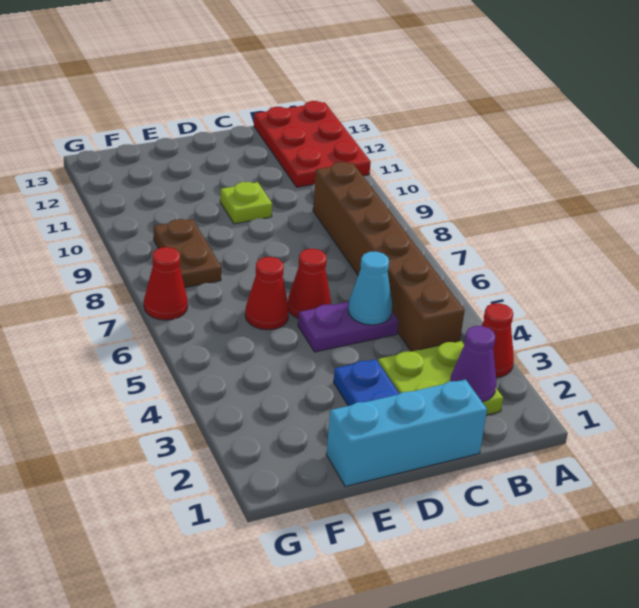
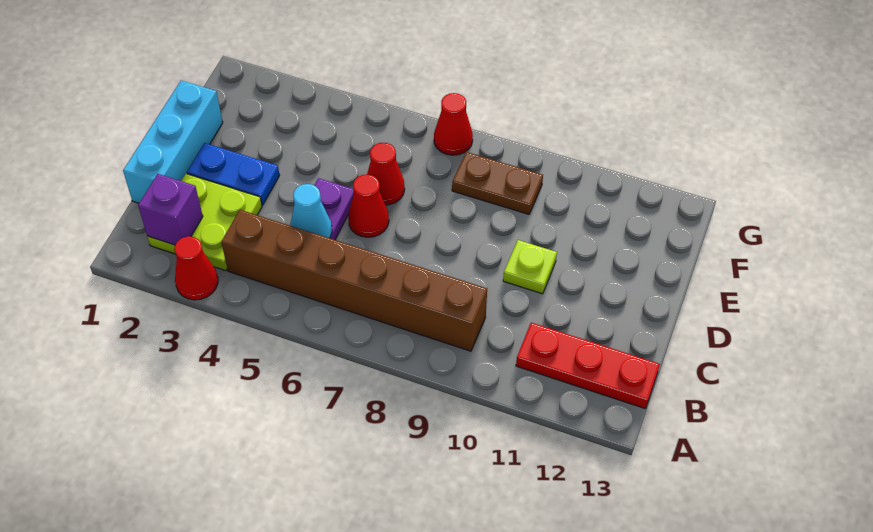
red 2x3 plate [254,101,371,187] -> red 1x3 plate [516,323,660,408]
purple 1x1 cone [450,326,496,402] -> purple 1x1 brick [138,174,203,245]

